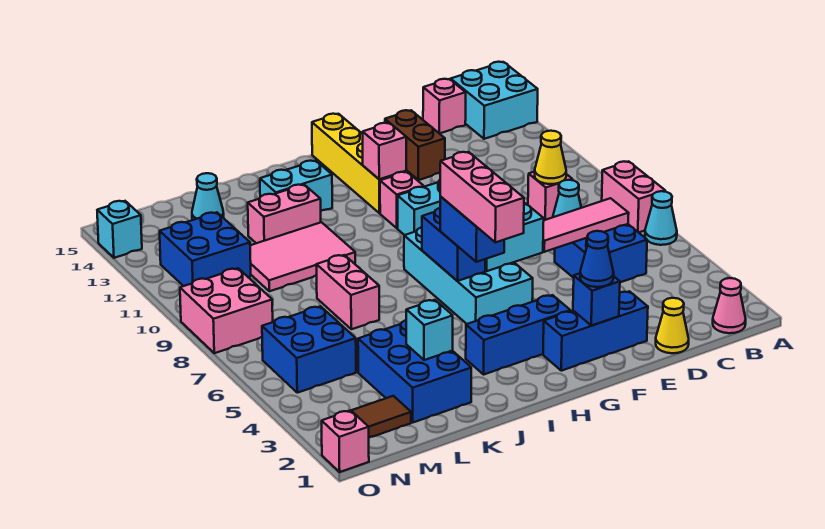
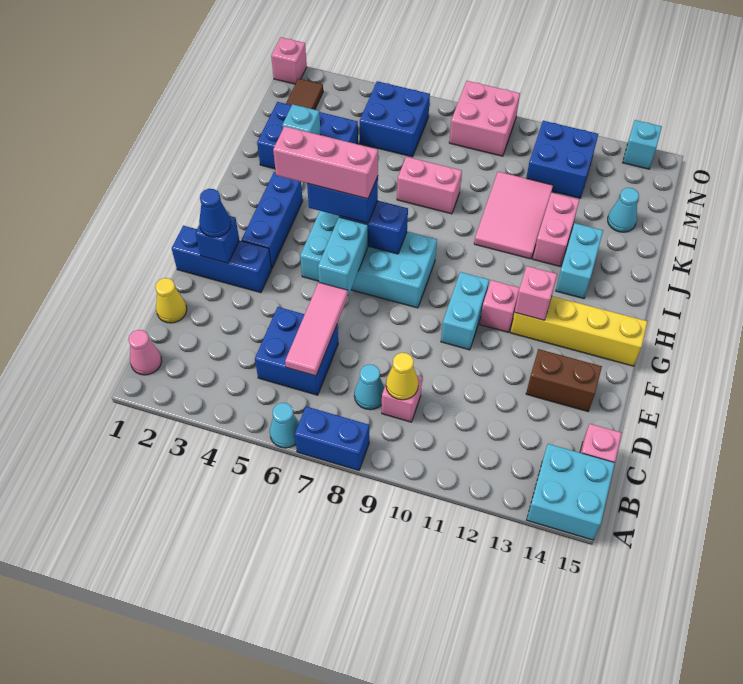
pink 1x2 brick [602,161,665,233] -> blue 1x2 brick [295,406,369,470]
blue 1x3 brick [543,291,648,371] -> blue 1x3 brick turned to [172,226,272,293]

